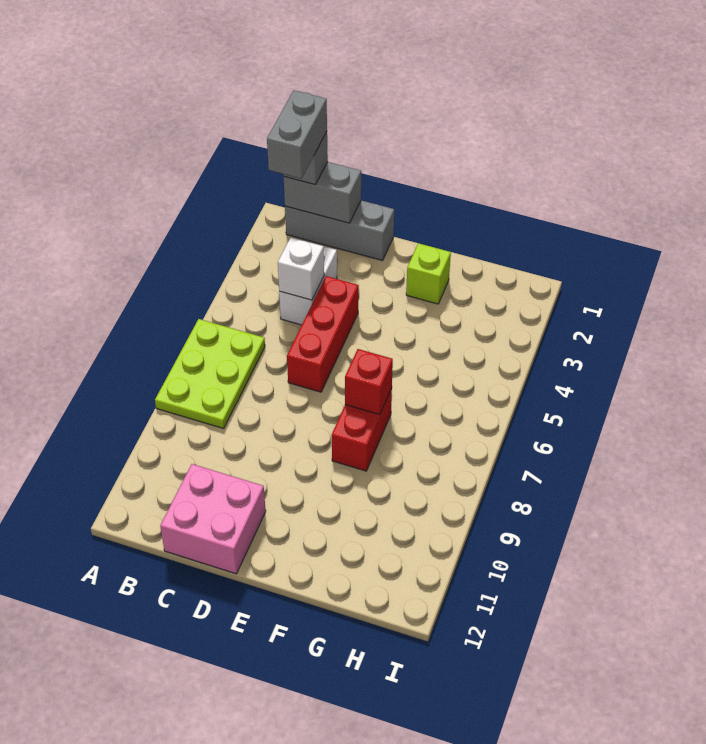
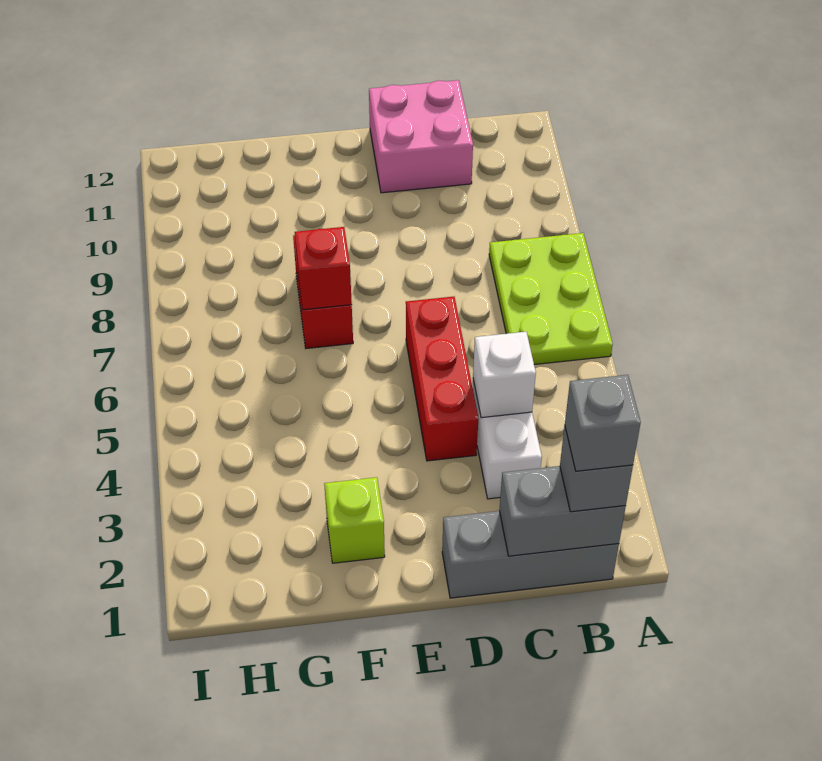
grey 1x2 brick [267,90,327,179] -> grey 1x1 brick [565,375,641,471]

